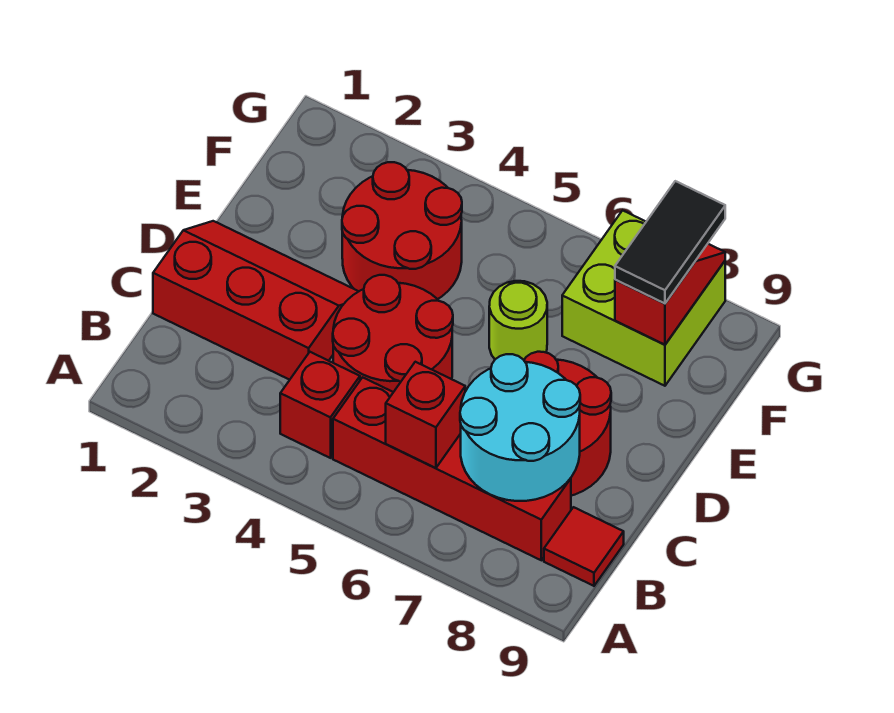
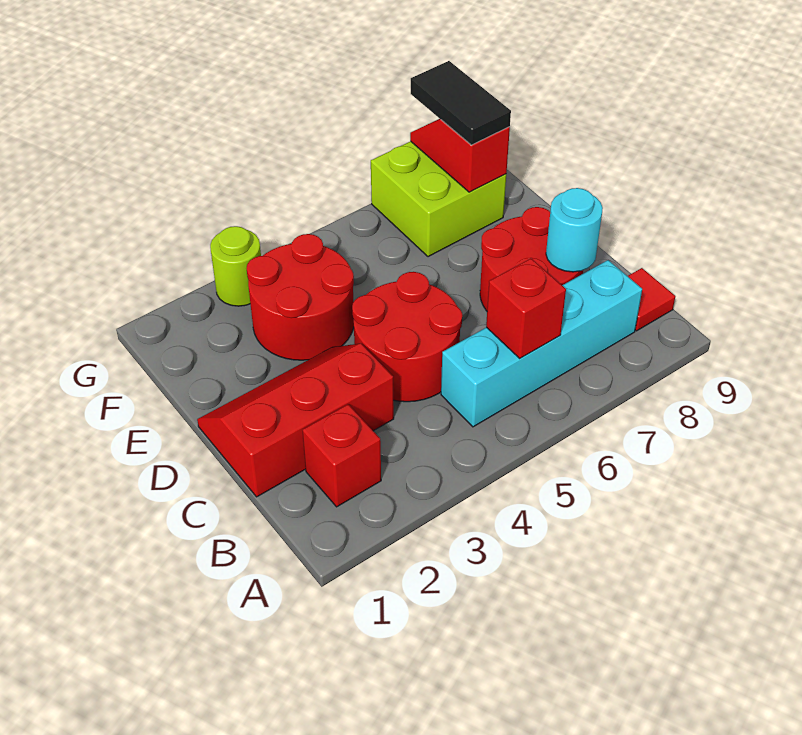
red 1x1 brick [280,352,360,458] -> red 1x1 brick moved to [303,404,381,507]
red 1x4 brick [333,377,571,560] -> cyan 1x4 brick [441,260,642,427]
cyan 2x2 round brick [460,354,580,501] -> cyan 1x1 round brick [546,188,603,272]
lime 1x1 round brick [489,281,547,360] -> lime 1x1 round brick moved to [210,226,261,306]

